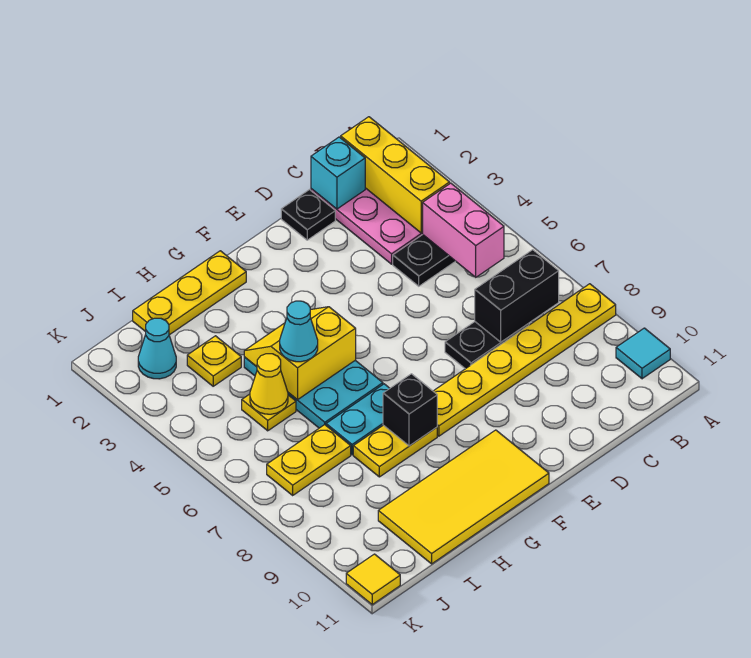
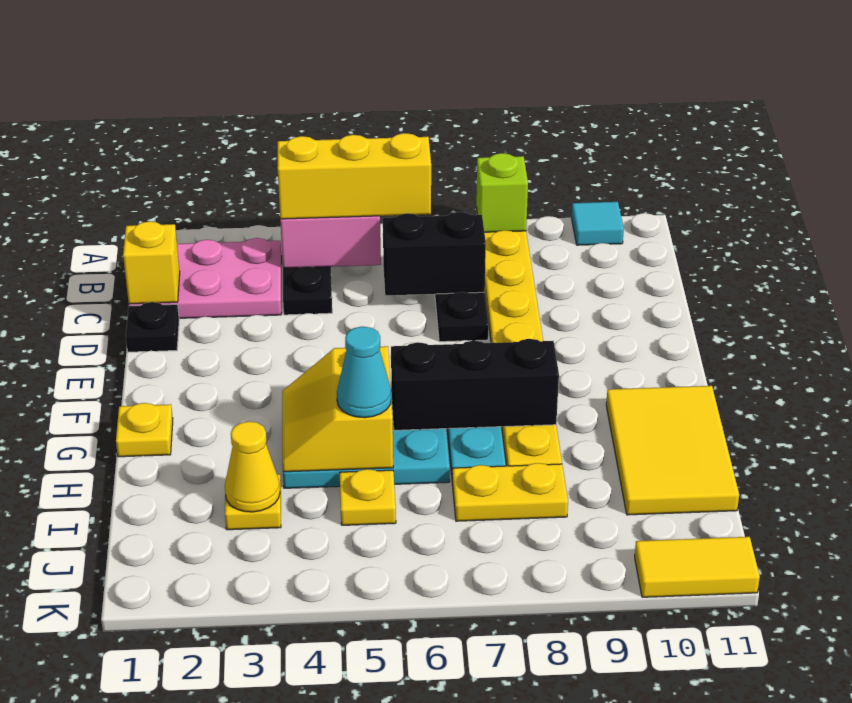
none -> lime 1x1 brick [476,153,528,232]
yellow 1x3 brick [341,117,450,233] -> yellow 1x3 brick moved to [278,133,431,219]
black 1x2 brick [475,250,559,342] -> black 1x2 brick turned to [383,212,486,295]
cyan 1x1 brick [311,137,365,209] -> yellow 1x1 brick [123,221,180,304]
yellow 2x4 tile [378,430,549,564] -> yellow 2x3 tile [606,386,739,515]
yellow 1x3 plate [133,251,246,335] -> yellow 1x1 plate [116,403,173,457]
black 1x1 brick [383,374,437,446] -> black 1x3 brick [391,339,559,430]
yellow 1x1 cone [250,354,288,414] -> yellow 1x1 cone moved to [225,421,280,512]
yellow 1x2 plate [267,425,351,495] -> yellow 1x2 plate turned to [452,463,568,521]
cyan 1x1 cone [138,318,176,379] -> none
yellow 1x1 tile [346,554,400,605] -> yellow 1x2 tile [635,537,760,597]

